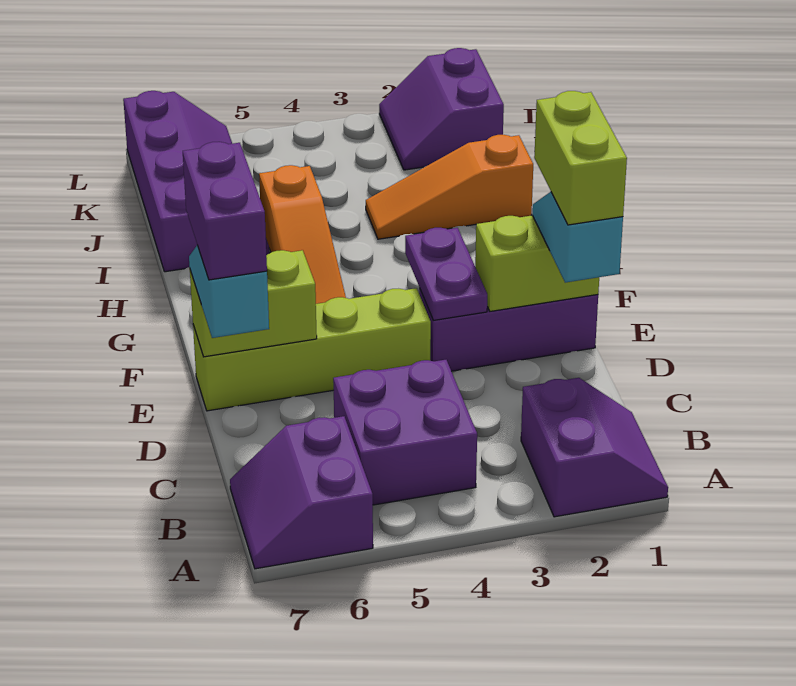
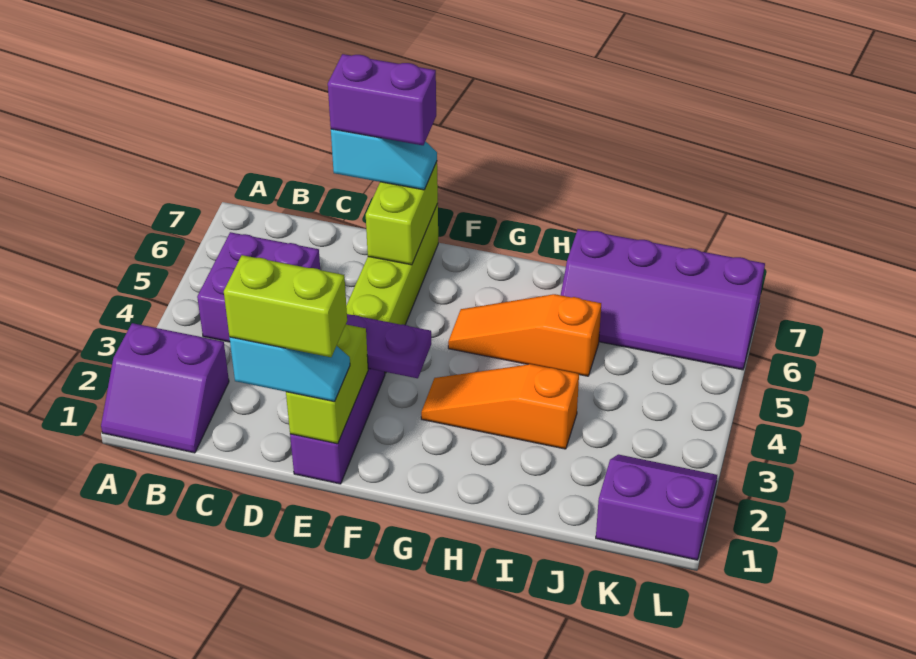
purple 2x2 slope [230,416,373,569] -> none
orange 1x3 slope [366,135,533,239] -> orange 1x3 slope turned to [421,364,579,449]

